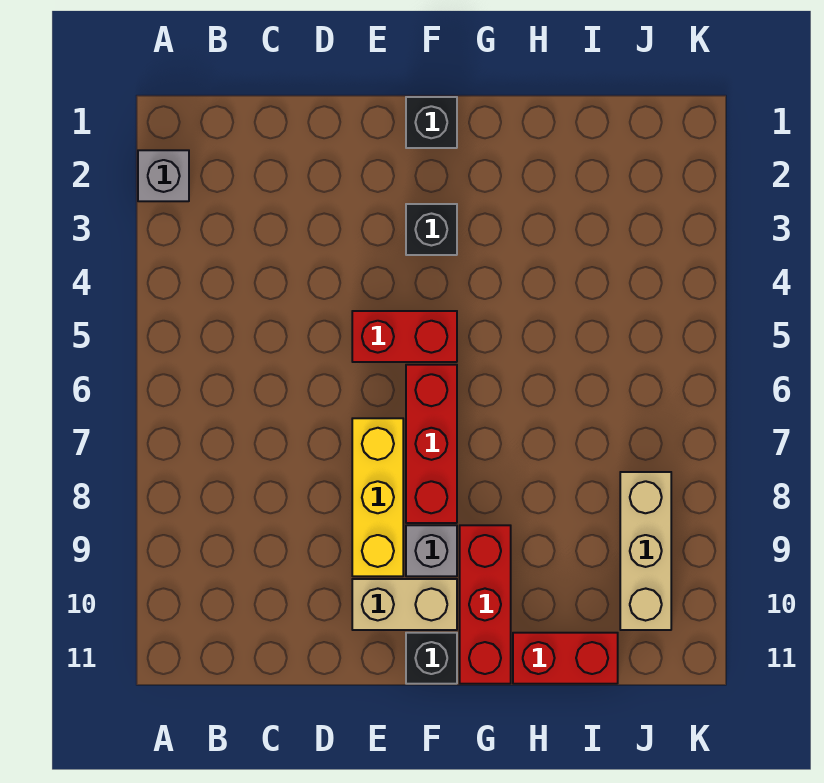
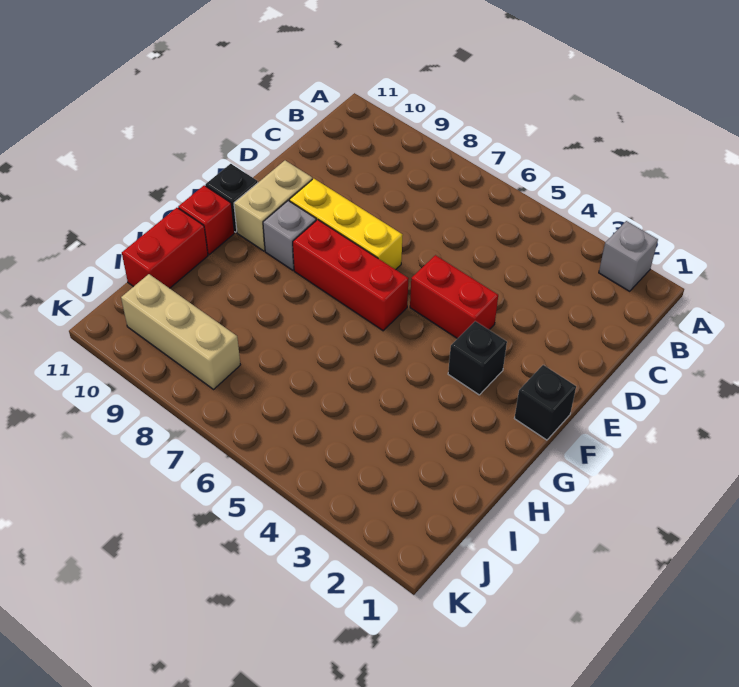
red 1x2 brick [352,311,457,362] -> red 1x2 brick turned to [410,255,498,339]
red 1x3 brick [460,525,511,684] -> red 1x1 brick [178,185,234,254]

